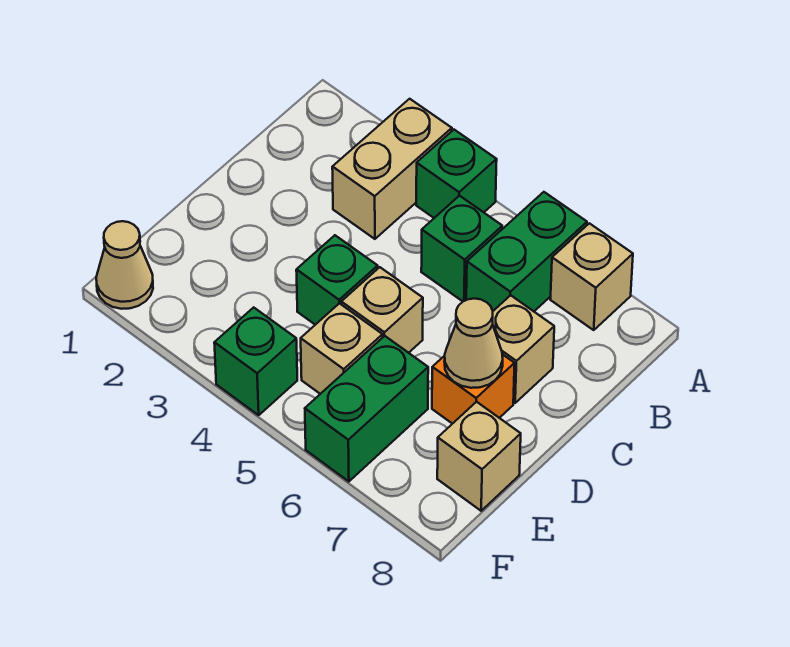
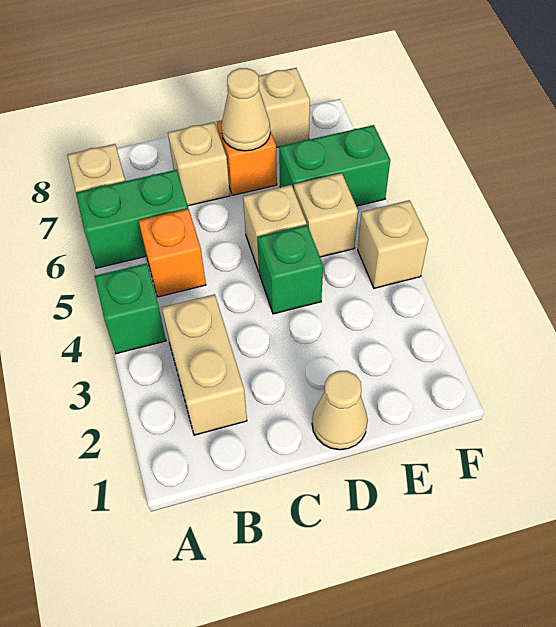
tan 1x2 brick [332,99,452,239] -> tan 1x2 brick turned to [162,294,247,435]
green 1x1 brick [421,196,502,301] -> orange 1x1 brick [139,209,206,297]
tan 1x1 cone [96,221,153,309] -> tan 1x1 cone moved to [312,371,368,450]
green 1x1 brick [214,307,297,415] -> tan 1x1 brick [358,200,428,288]

